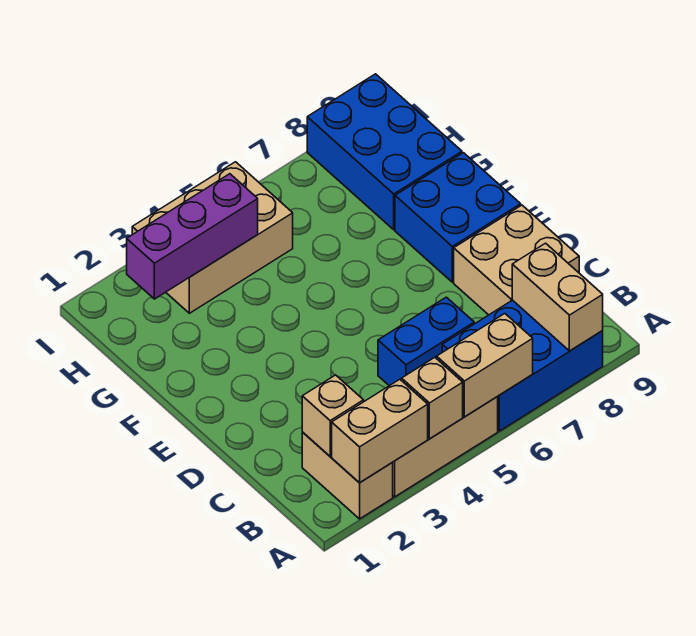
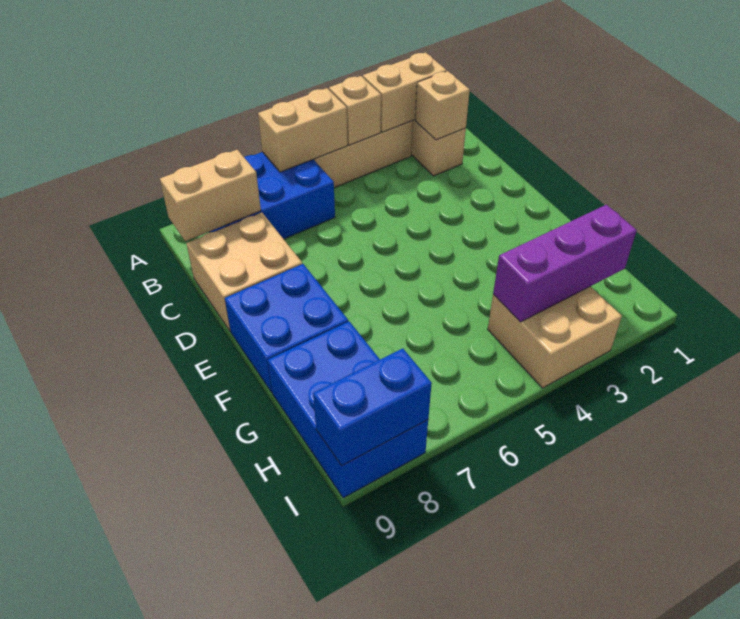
tan 1x2 brick [512,243,603,351] -> tan 1x2 brick turned to [160,150,261,241]
blue 1x2 brick [378,297,474,386] -> blue 1x2 brick moved to [313,348,432,466]
tan 2x3 brick [132,162,293,313] -> tan 2x2 brick [488,286,622,388]

